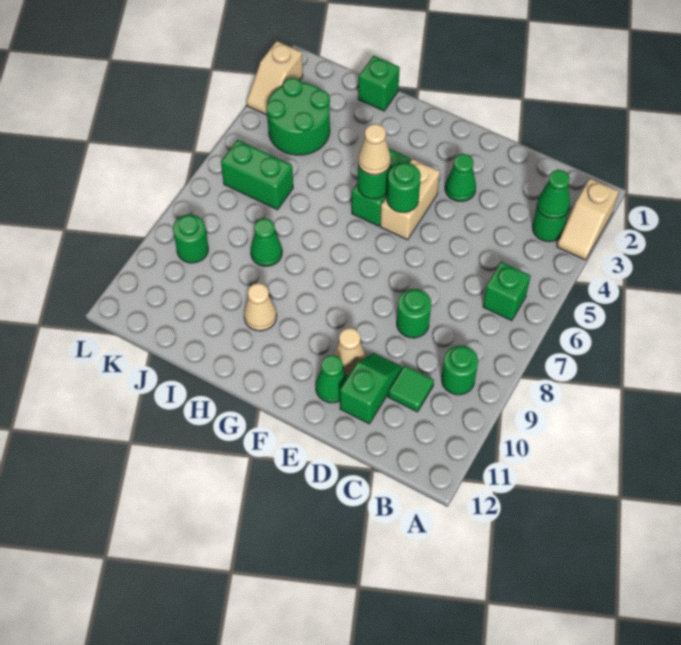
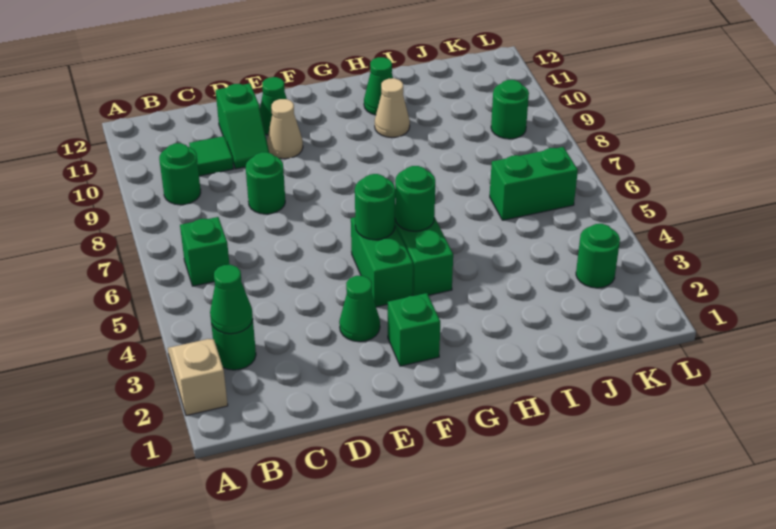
tan 1x2 brick [380,159,440,240] -> green 1x2 brick [351,217,413,307]
tan 1x1 cone [358,124,391,175] -> none
green 1x1 brick [358,56,400,111] -> green 1x1 brick moved to [388,293,440,366]
green 1x1 cone [251,219,282,266] -> green 1x1 cone moved to [364,57,393,115]
green 2x2 round brick [266,78,330,155] -> green 1x1 round brick [576,224,620,288]
tan 1x2 slope [247,41,303,115] -> none

